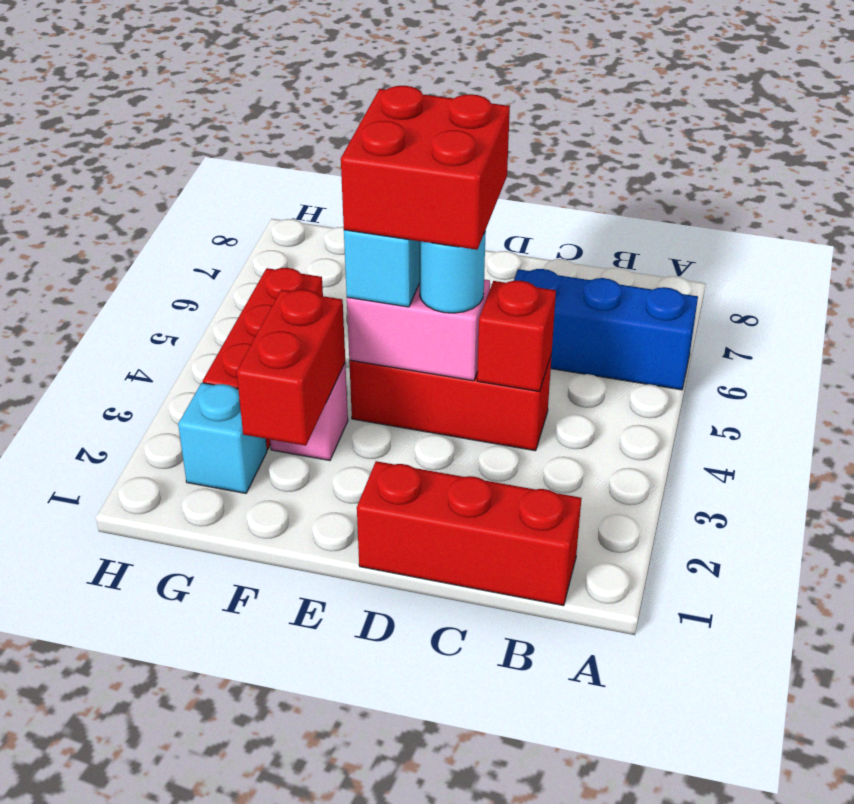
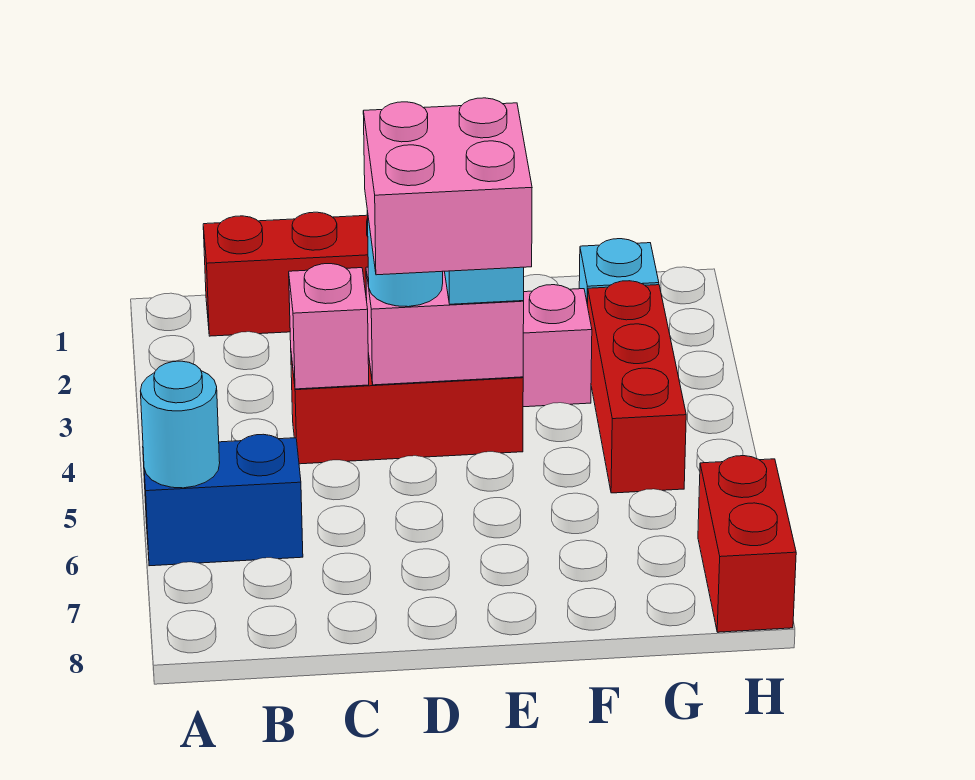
blue 1x3 brick [514,269,698,390] -> blue 1x2 brick [143,434,303,566]
none -> cyan 1x1 round brick [141,361,220,488]
red 1x1 brick [477,281,556,392] -> pink 1x1 brick [289,264,369,389]
red 2x2 brick [341,86,510,250] -> pink 2x2 brick [363,98,532,275]
red 1x2 brick [237,290,345,446] -> red 1x2 brick moved to [698,456,796,632]

